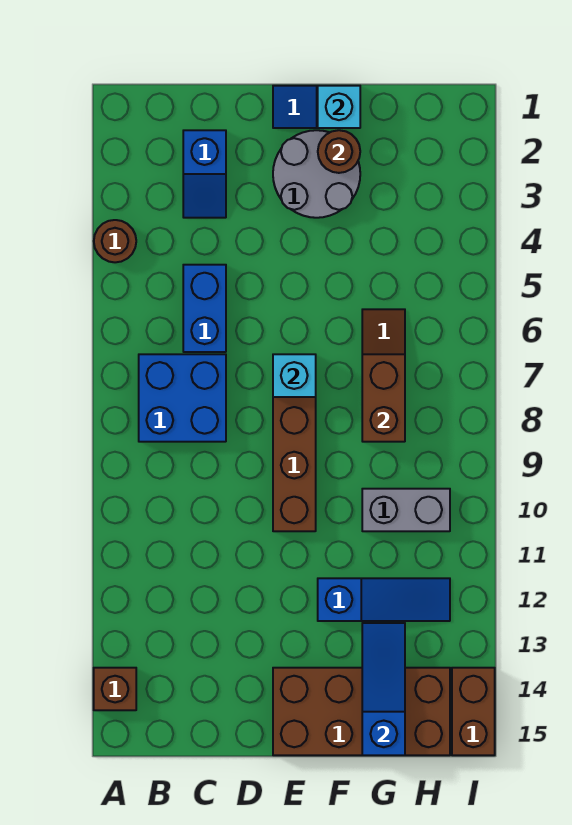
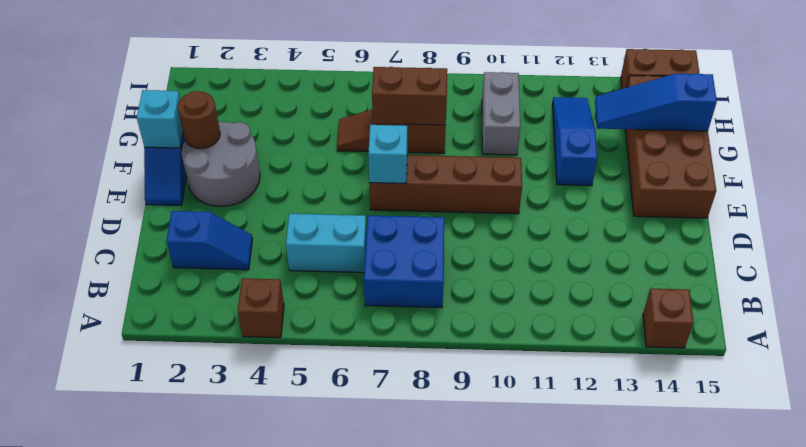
brown 1x1 round brick [94,220,136,262] -> brown 1x1 brick [238,278,284,338]
blue 1x2 brick [183,265,226,352] -> cyan 1x2 brick [286,214,366,273]

